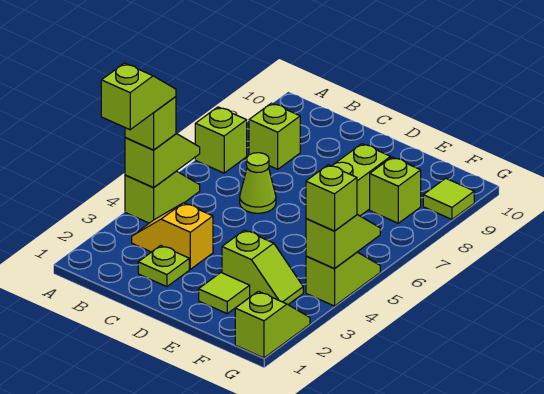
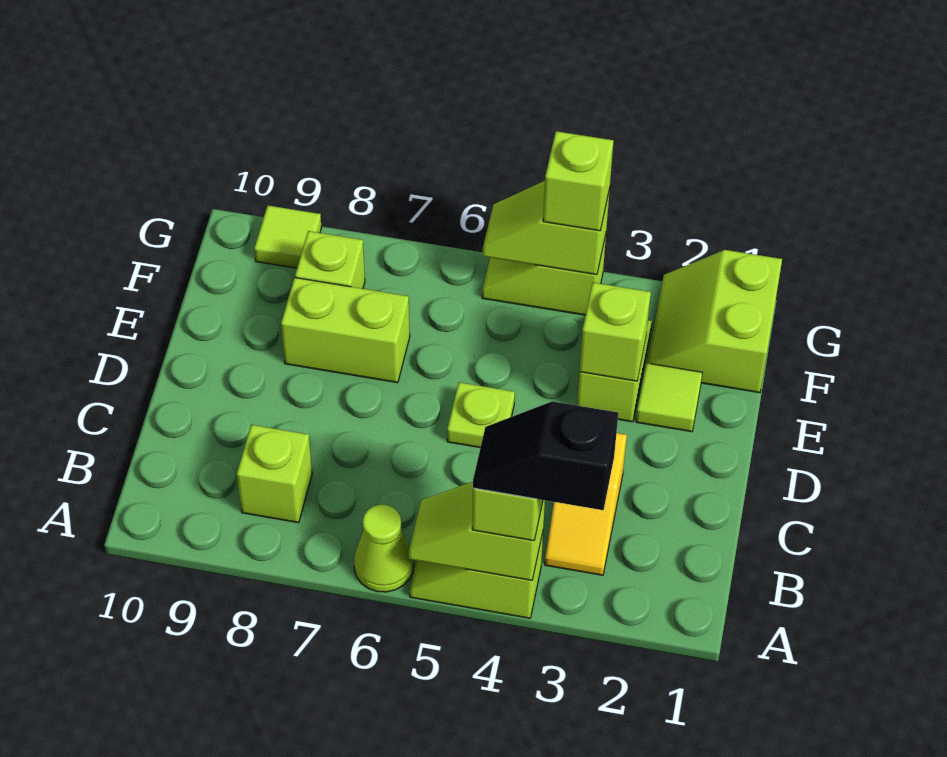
lime 1x2 slope [101,63,176,130] -> black 1x2 slope [473,401,618,510]
lime 1x1 brick [195,107,247,173] -> lime 1x1 brick moved to [580,283,651,381]
lime 1x1 plate [138,245,189,287] -> lime 1x1 plate moved to [447,382,515,448]
lime 1x1 cone [240,153,276,213] -> lime 1x1 cone moved to [354,505,413,592]
lime 1x2 slope [235,291,310,358] -> lime 2x2 slope [647,250,782,393]

